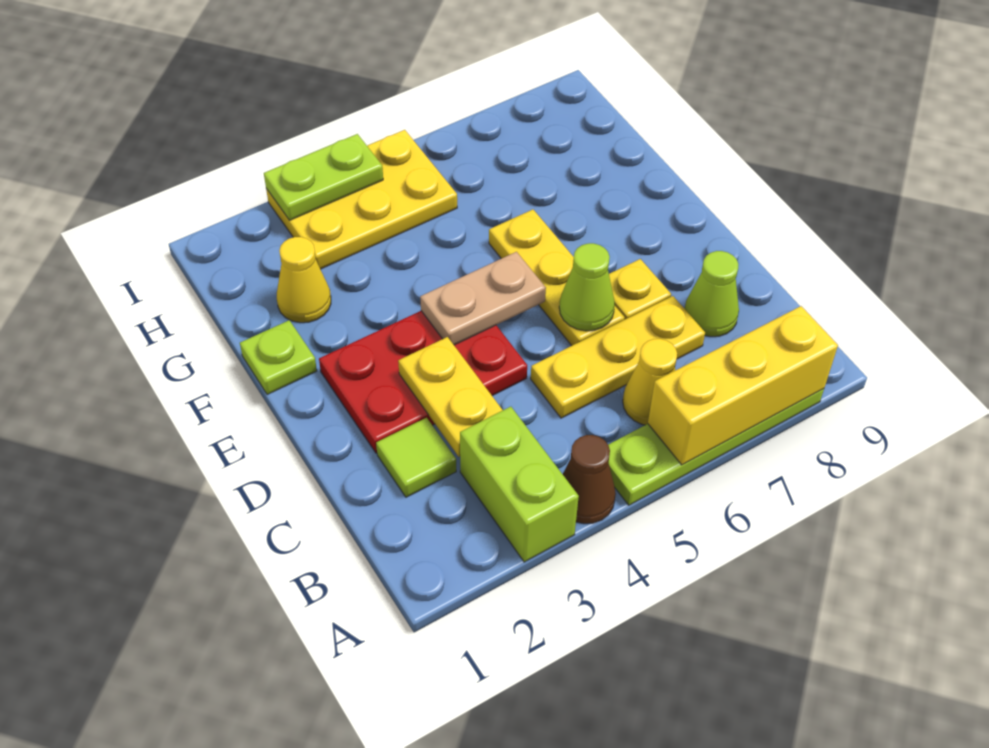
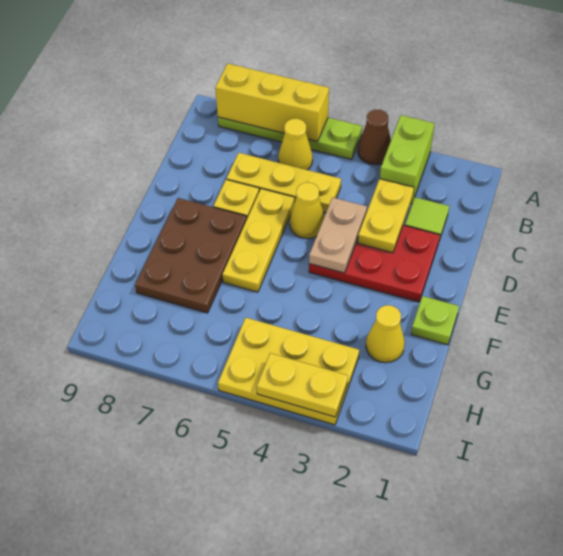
lime 1x1 cone [685,251,739,337] -> none
none -> yellow 1x1 cone [290,182,325,239]
lime 1x1 cone [559,243,615,331] -> none
tan 1x2 plate [420,252,546,345] -> tan 1x2 plate turned to [309,197,367,273]
none -> brown 2x3 plate [135,198,247,313]
lime 1x2 plate [264,134,383,220] -> yellow 1x2 plate [257,353,348,417]

